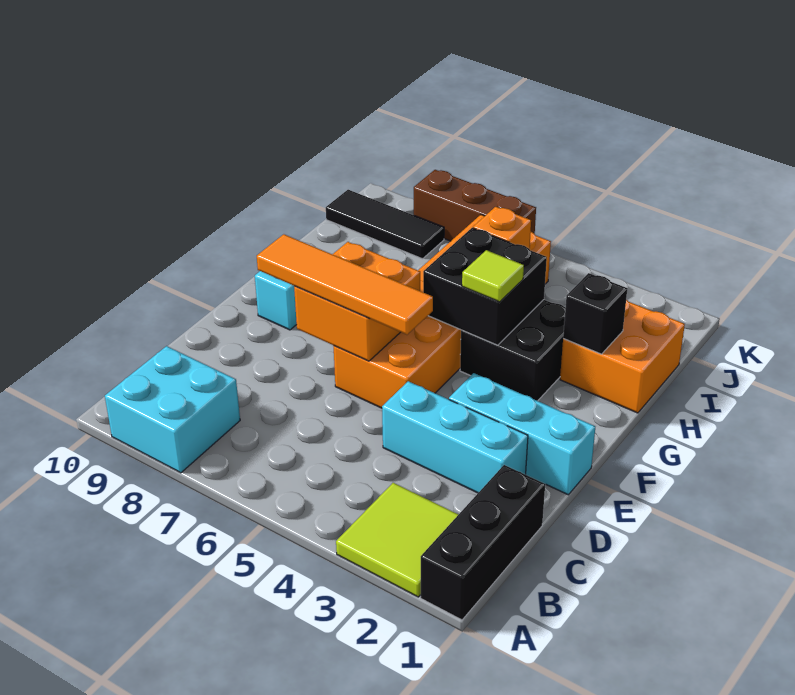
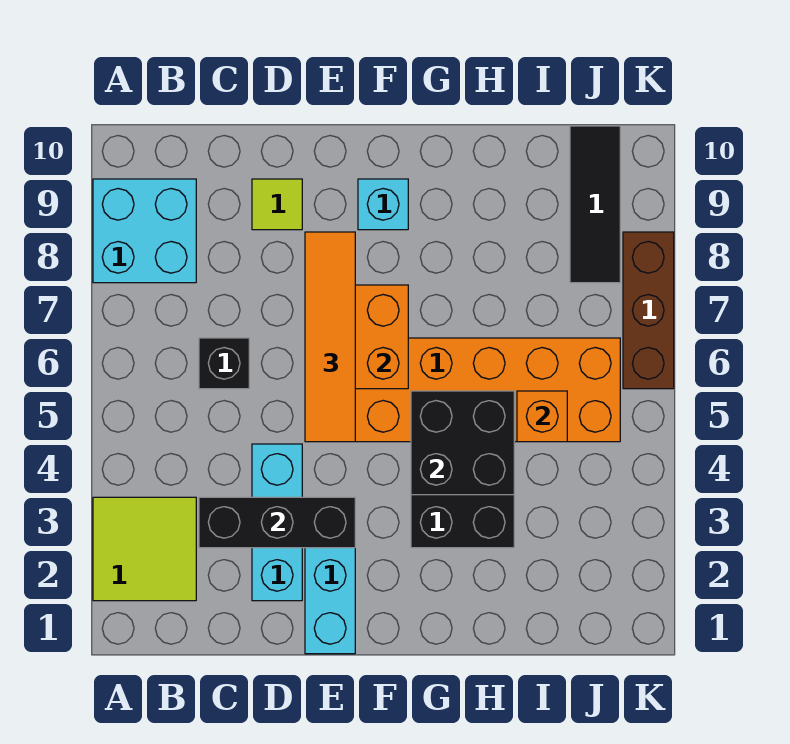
black 1x3 brick [421,465,545,620] -> black 1x3 brick moved to [199,497,355,548]
lime 1x1 tile [462,250,524,302] -> lime 1x1 tile moved to [252,179,302,230]
orange 2x2 brick [560,300,685,413] -> none
black 1x1 brick [563,273,627,354] -> black 1x1 brick moved to [199,338,249,389]

